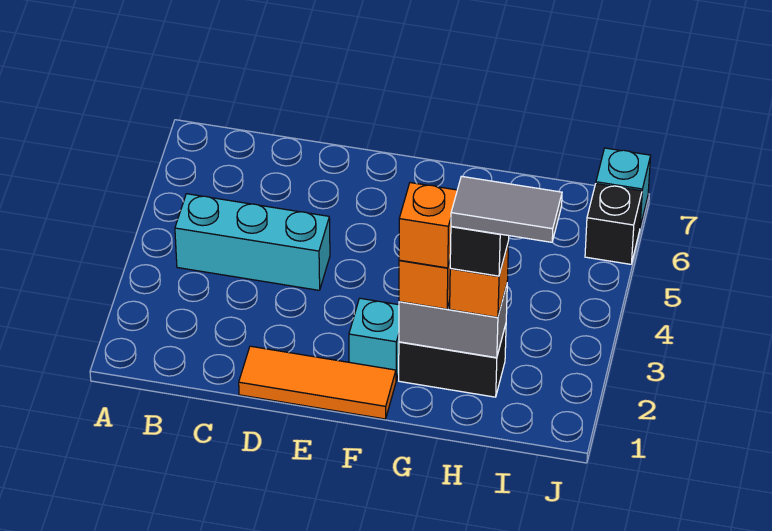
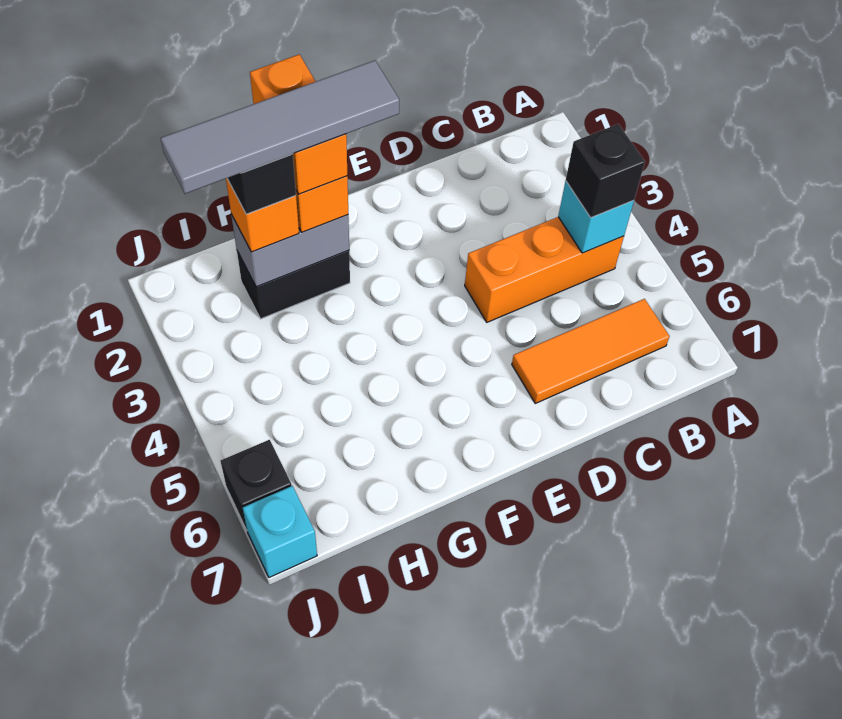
cyan 1x3 brick [175,194,330,290] -> orange 1x3 brick [465,217,624,322]
none -> black 1x1 brick [566,124,645,218]
orange 1x3 tile [239,346,396,419] -> orange 1x3 tile moved to [512,299,670,403]
cyan 1x1 brick [349,298,399,380] -> cyan 1x1 brick moved to [558,181,634,253]
orange 1x1 brick [399,183,457,268] -> orange 1x2 brick [250,54,347,194]
grey 1x2 tile [451,176,562,242] -> grey 1x4 tile [161,60,399,194]

